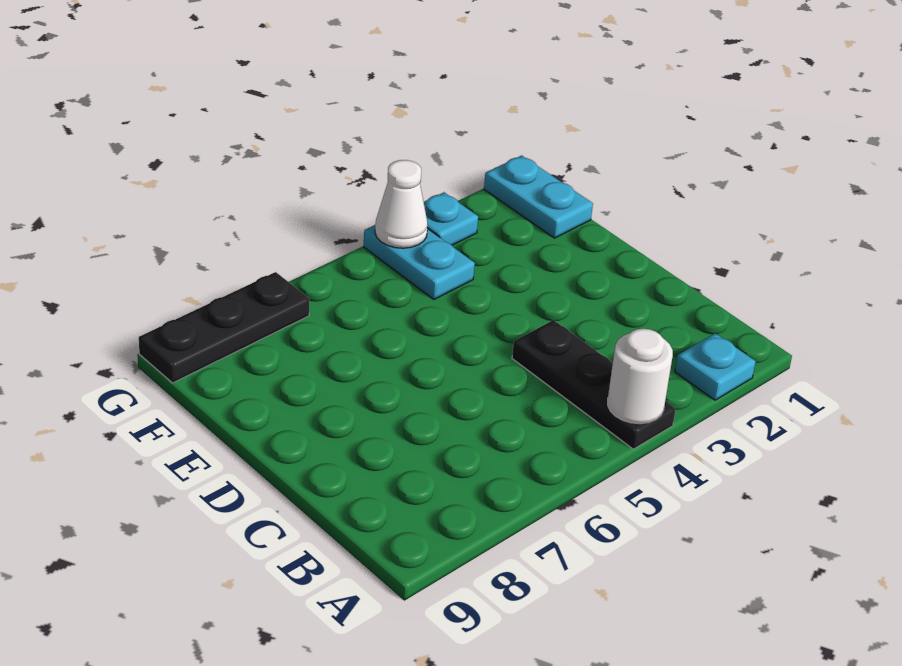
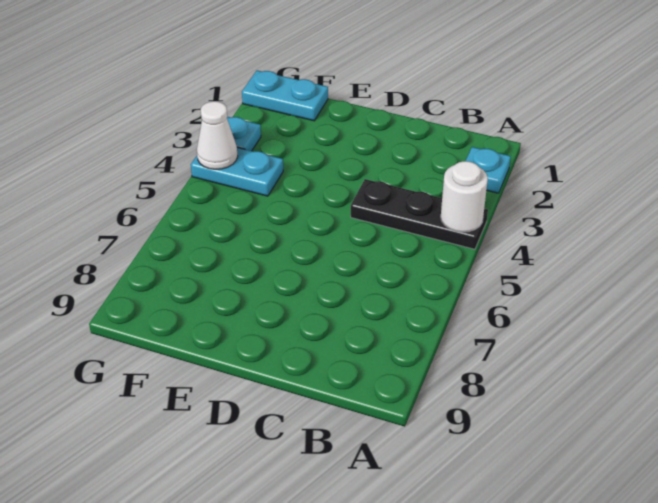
black 1x3 plate [139,272,310,383] -> none

